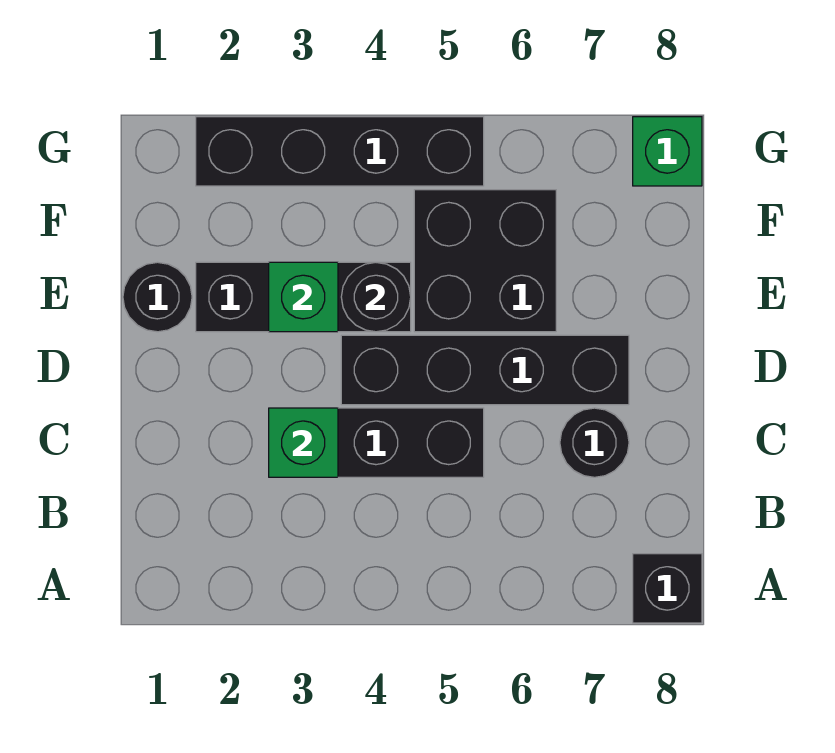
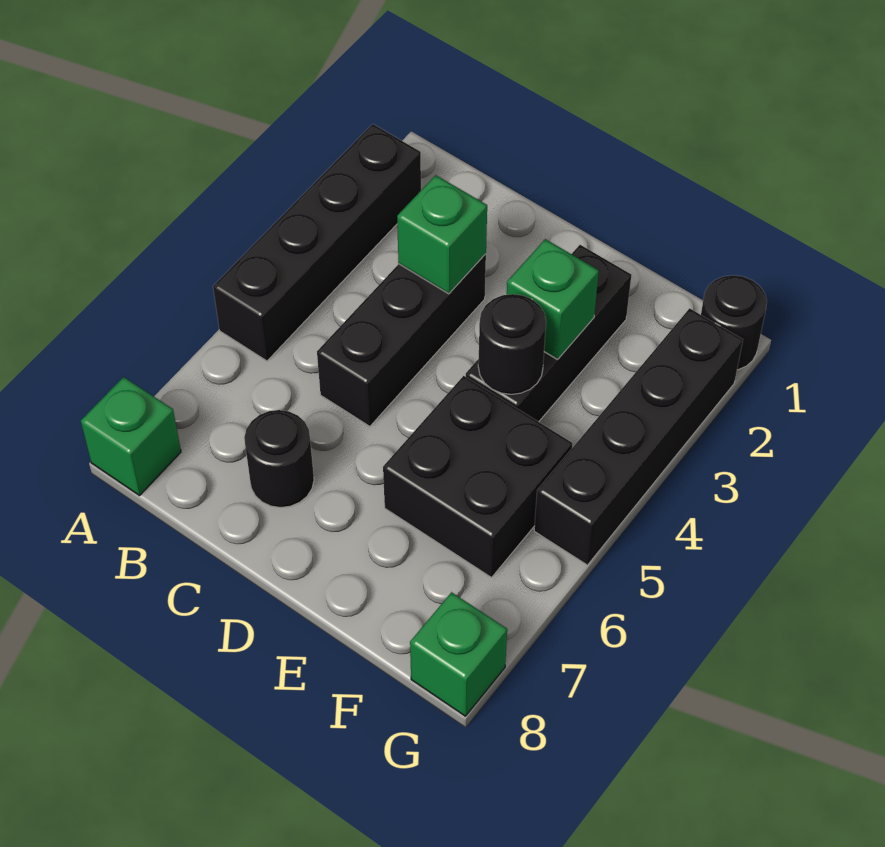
black 1x1 brick [633,554,702,623] -> green 1x1 brick [81,377,181,496]
black 1x4 brick [341,335,629,405] -> black 1x4 brick moved to [213,124,421,361]
black 1x1 round brick [123,262,192,332] -> black 1x1 round brick moved to [701,275,767,370]

